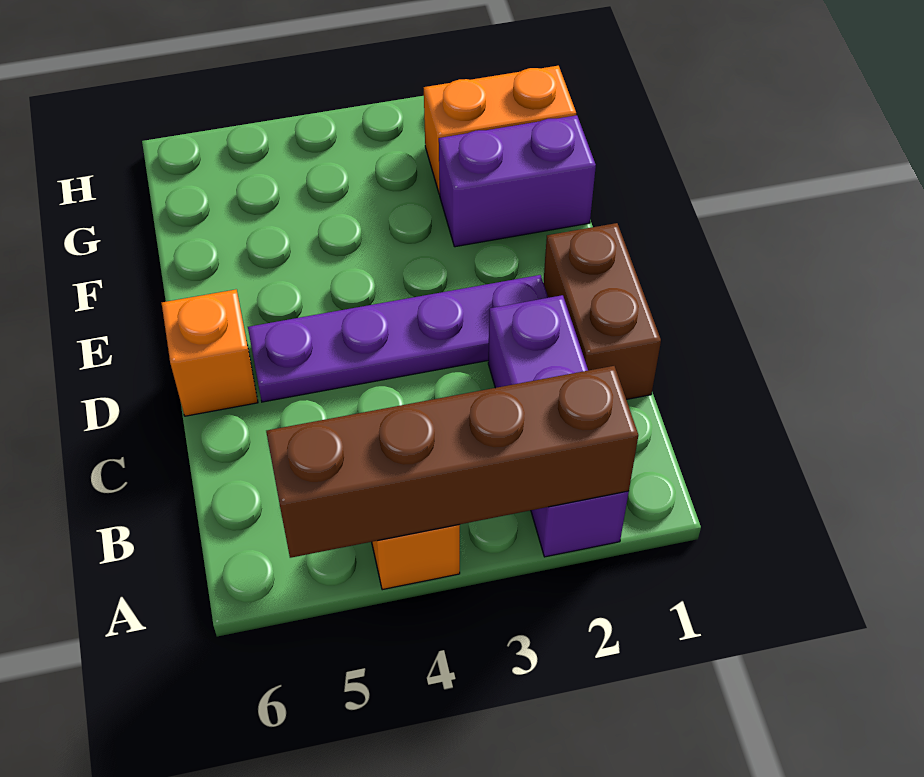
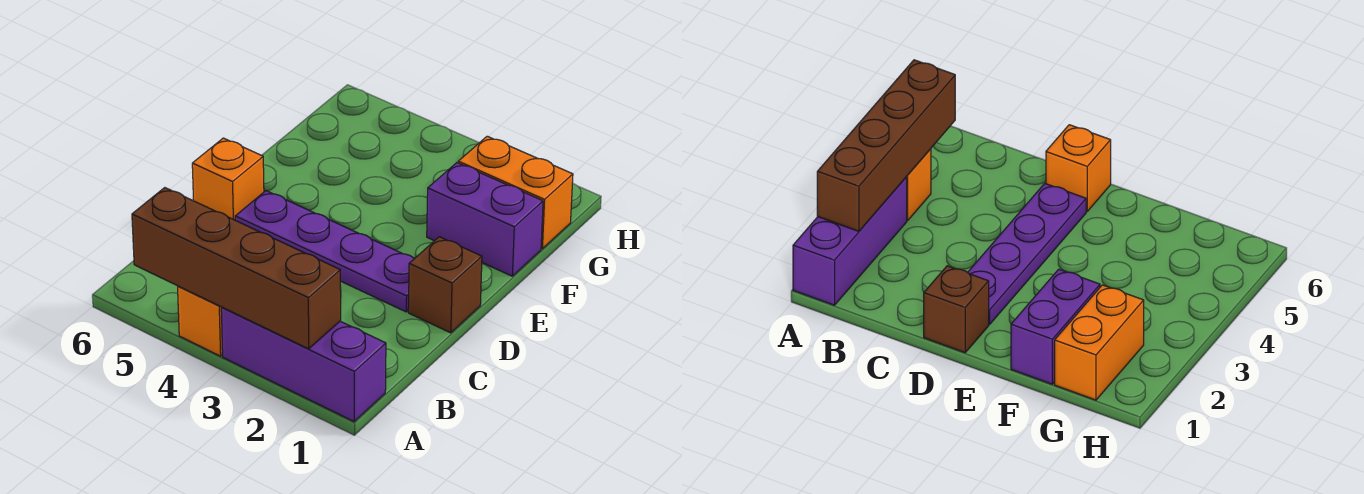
purple 1x3 brick [488,295,629,557] -> purple 1x3 brick turned to [221,307,386,421]
brown 1x2 brick [543,223,661,399] -> brown 1x1 brick [408,237,482,333]

